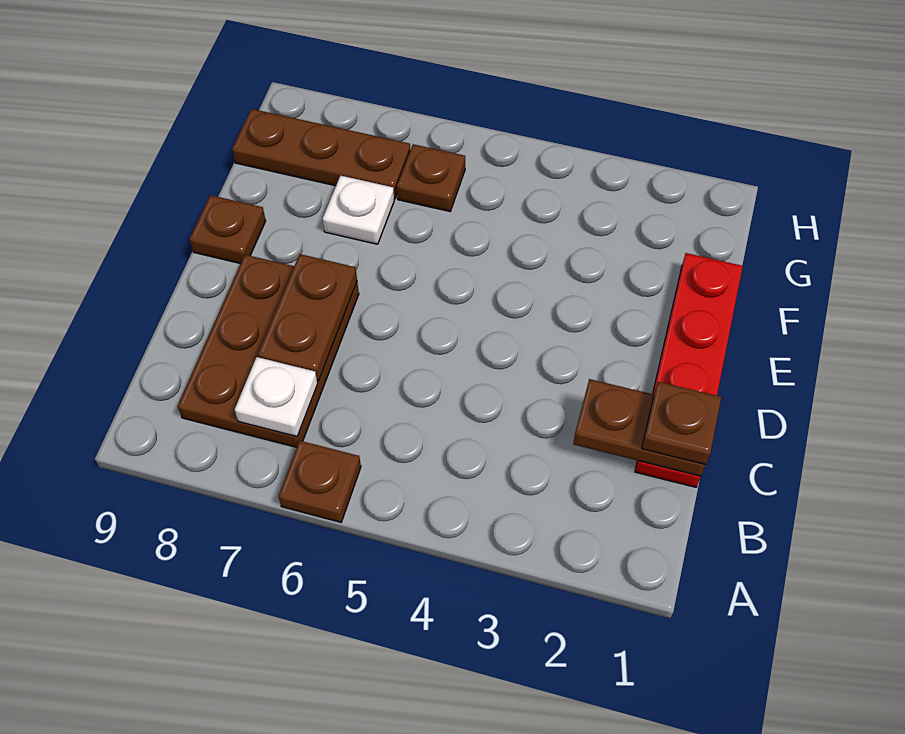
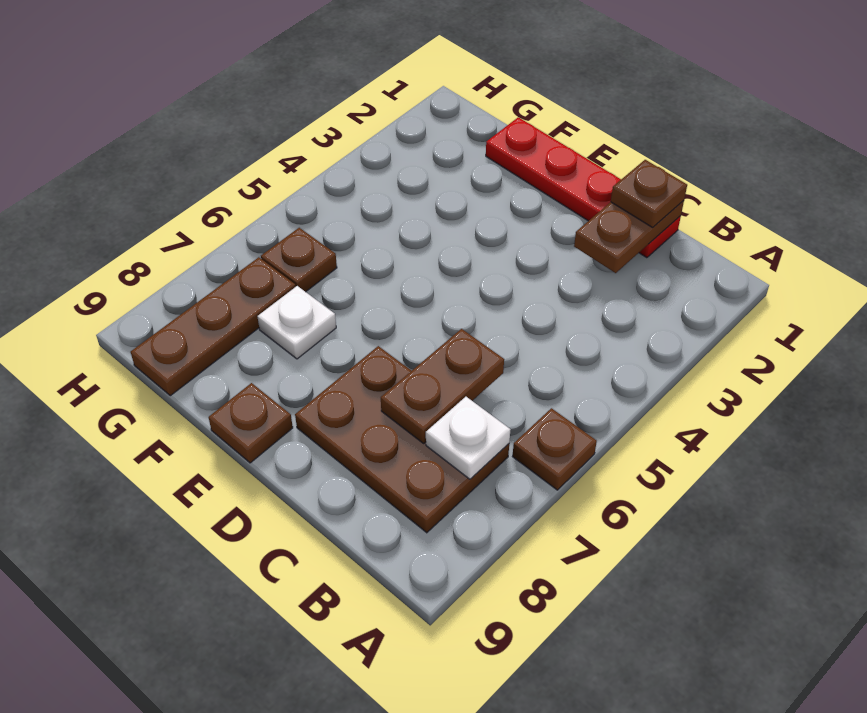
brown 1x2 plate [258,254,357,381] -> brown 1x2 plate turned to [381,329,504,443]

